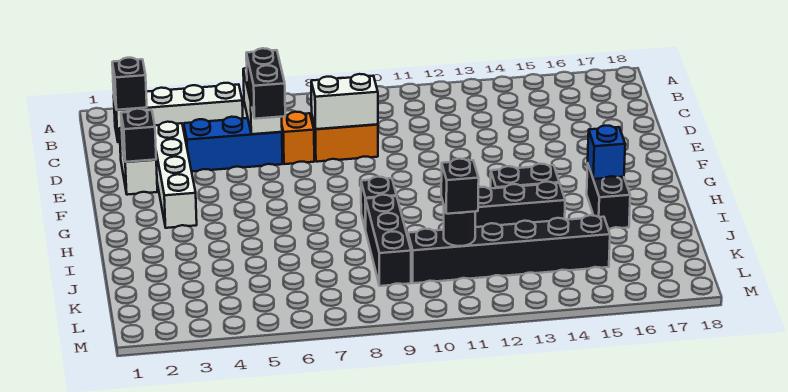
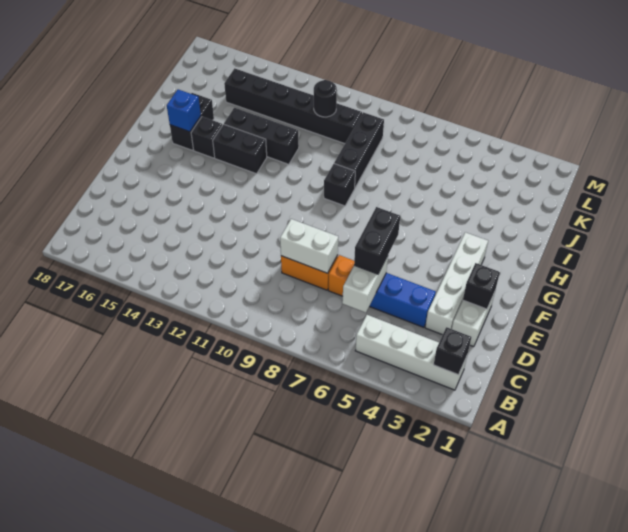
black 1x1 brick [441,159,479,214] -> black 1x1 brick moved to [191,117,222,158]

